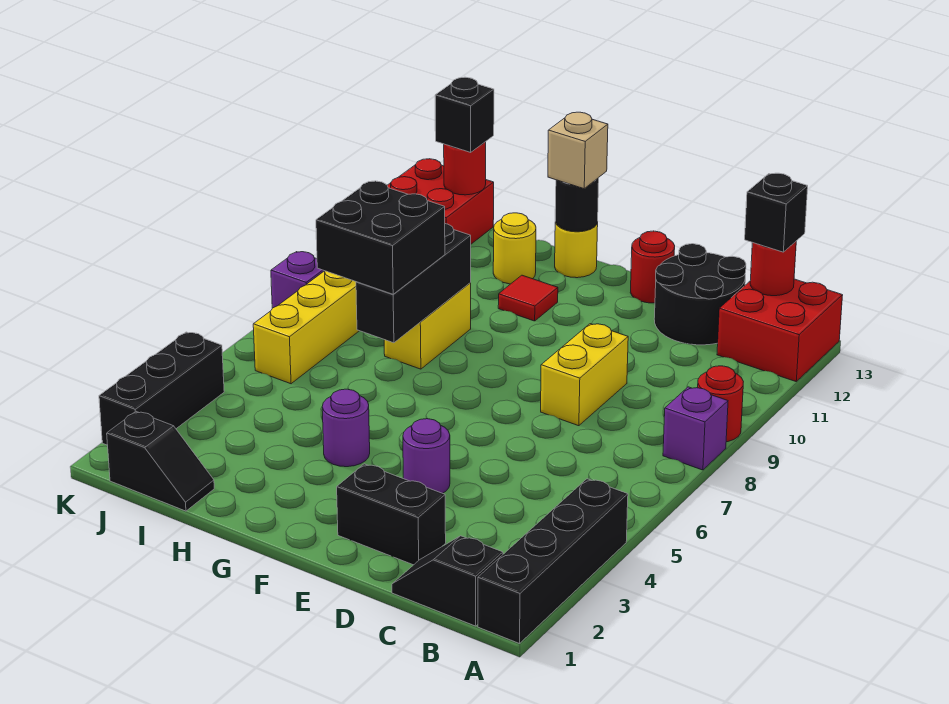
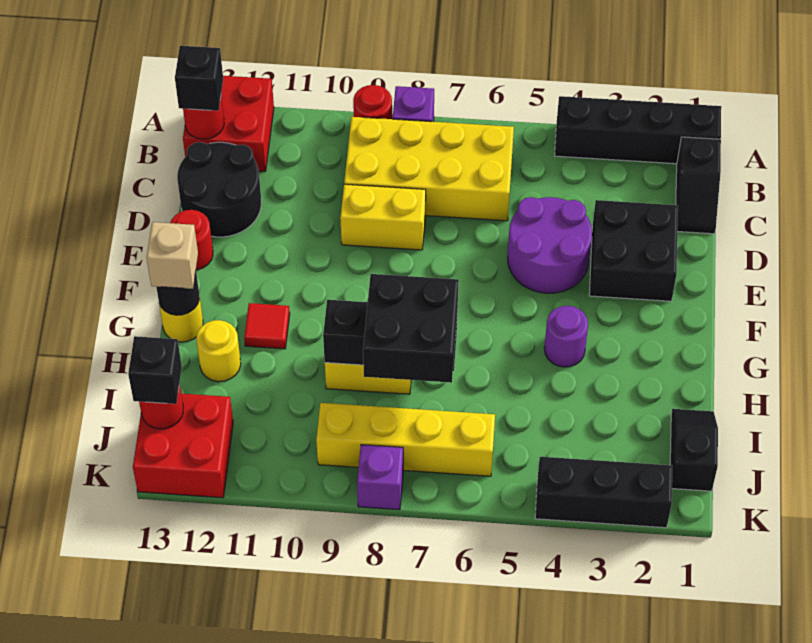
none -> yellow 2x4 brick [344,117,514,221]
black 1x2 brick [337,464,446,565] -> black 2x2 brick [589,200,678,301]
purple 1x1 round brick [403,419,450,493] -> purple 2x2 round brick [508,197,592,293]

